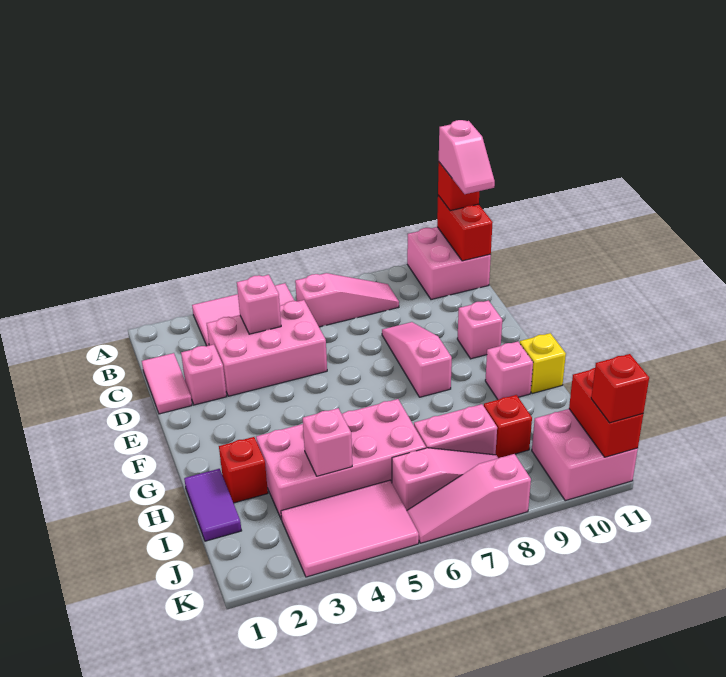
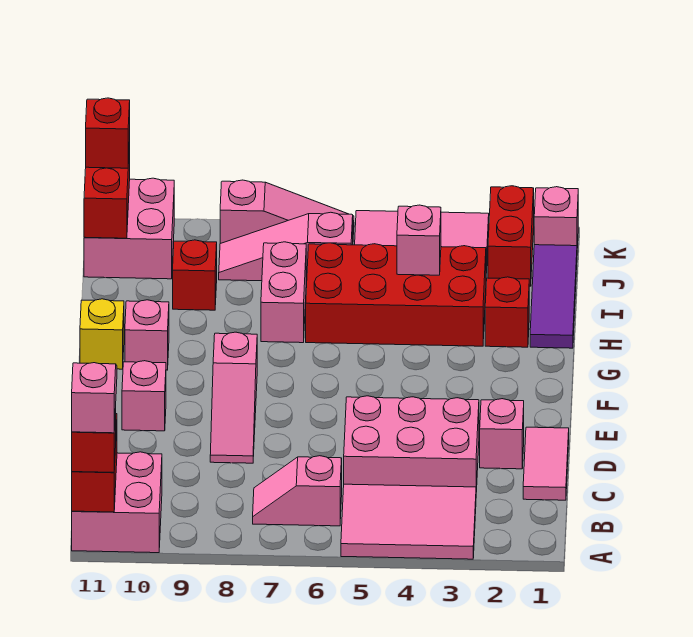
pink 1x3 slope [295,273,399,327] -> pink 1x2 slope [253,456,342,526]
pink 1x1 brick [237,275,281,334] -> pink 1x1 brick moved to [534,187,578,248]
purple 1x2 tile [184,469,242,541] -> purple 1x3 tile [530,245,577,348]
pink 2x4 brick [256,399,426,519] -> red 2x4 brick [306,243,486,346]
pink 1x2 brick [414,404,497,455] -> pink 1x2 brick turned to [261,242,306,343]
none -> red 1x2 brick [488,186,534,286]

